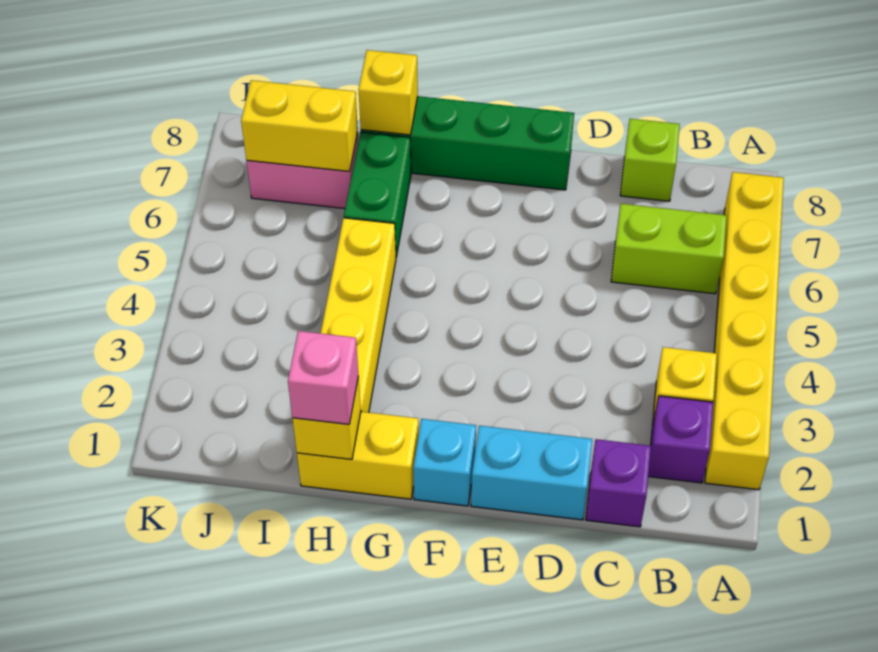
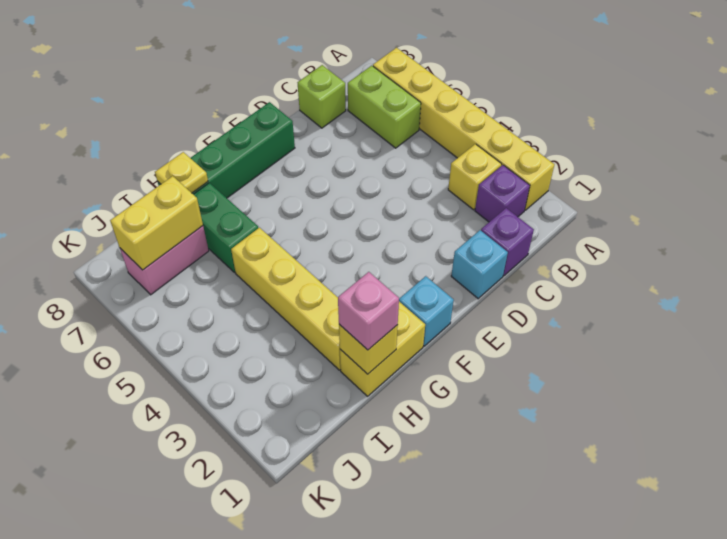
lime 1x2 brick [611,204,727,294] -> lime 1x2 brick turned to [348,66,421,148]
cyan 1x2 brick [471,426,592,520] -> cyan 1x1 brick [451,230,508,299]
yellow 1x1 brick [359,50,418,135] -> yellow 1x1 plate [155,152,208,193]

